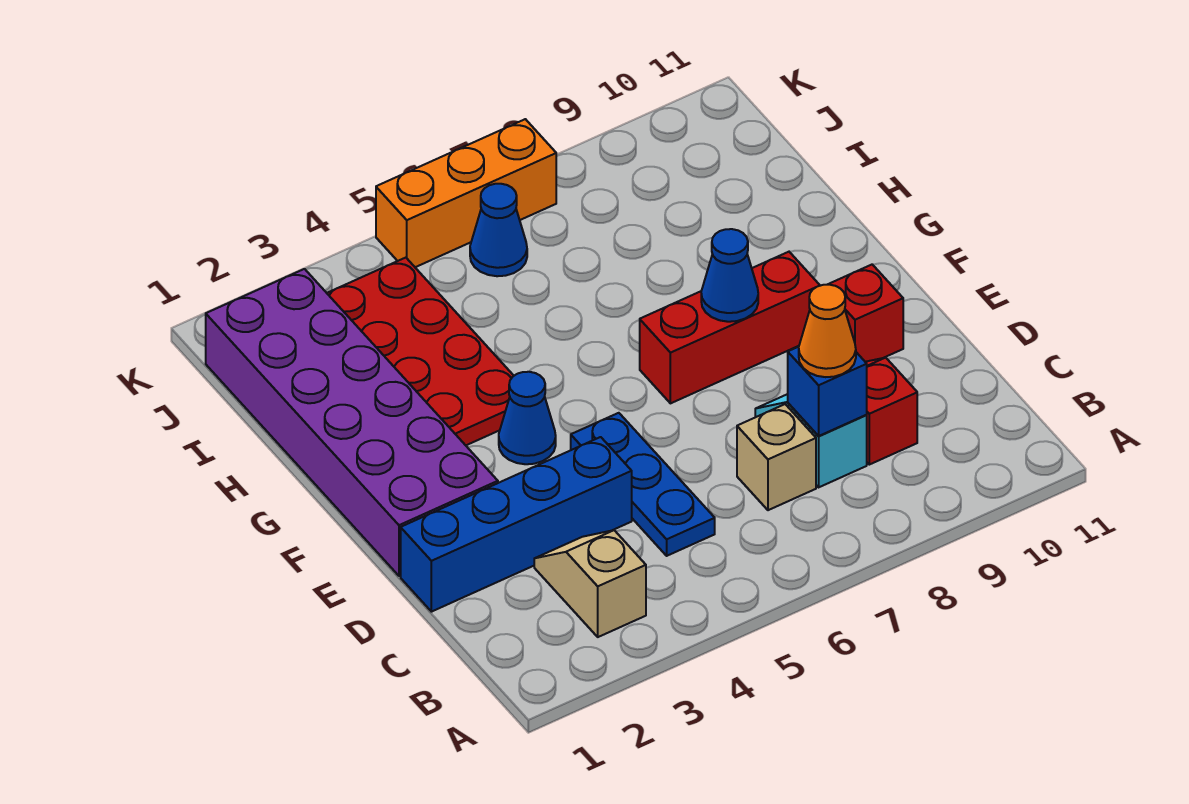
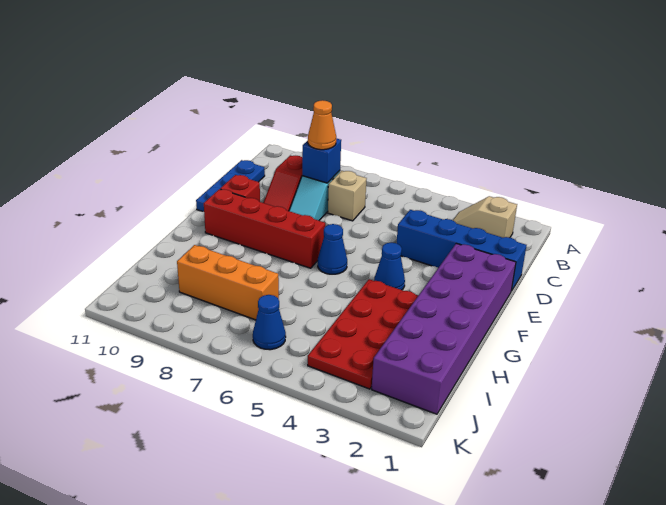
tan 1x2 slope [534,530,646,637] -> tan 1x2 slope turned to [453,196,517,238]
blue 1x3 plate [571,413,715,556] -> blue 1x3 plate moved to [196,160,265,212]
red 1x3 brick [640,252,820,403] -> red 1x4 brick [204,189,325,268]
blue 1x1 cone [701,229,758,322] -> blue 1x1 cone moved to [318,224,347,274]
orange 1x3 brick [376,119,556,267] -> orange 1x3 brick moved to [177,245,279,320]

